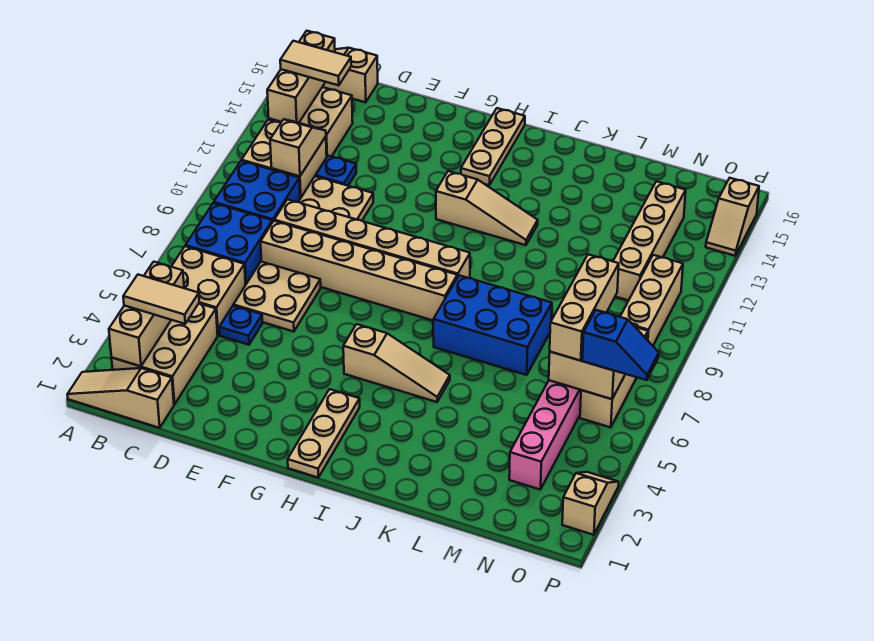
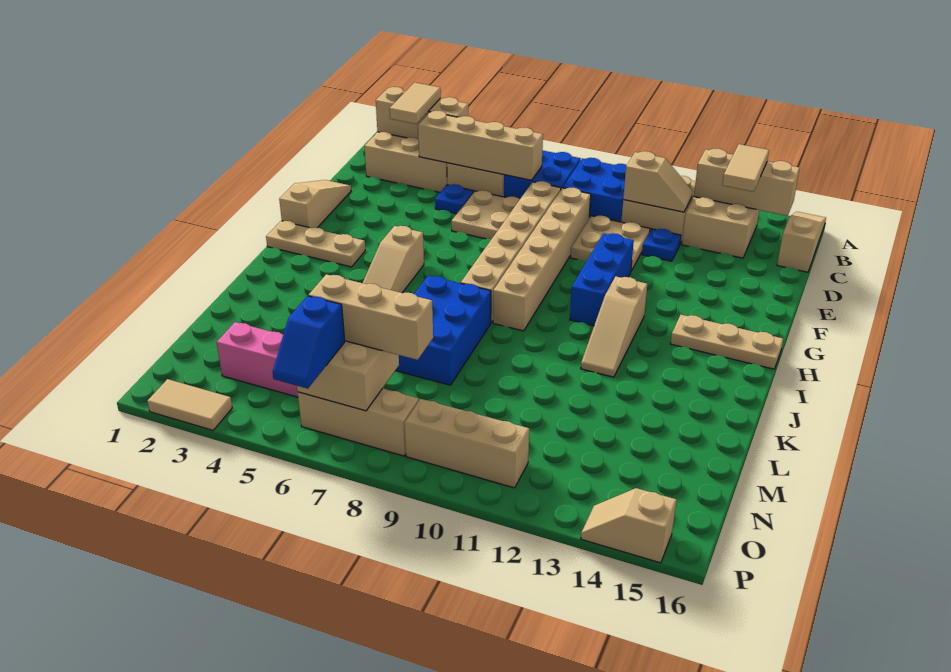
tan 1x3 slope [67,368,174,428] -> tan 1x3 slope moved to [279,180,351,228]
none -> blue 1x3 brick [570,233,634,326]
tan 1x4 brick [613,181,686,300] -> tan 1x4 brick moved to [418,111,543,180]
tan 1x2 slope [562,472,619,535] -> tan 1x2 tile [147,379,232,430]

